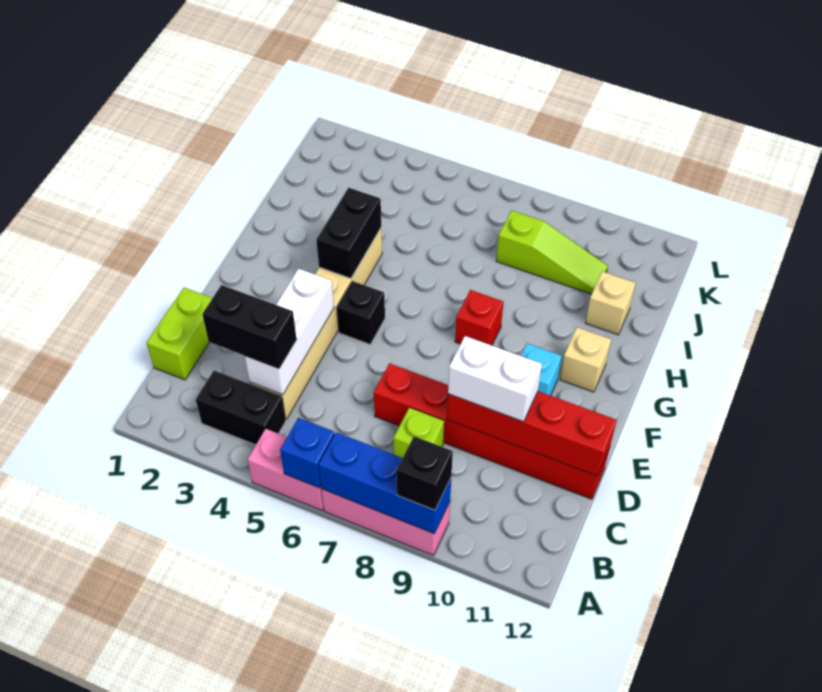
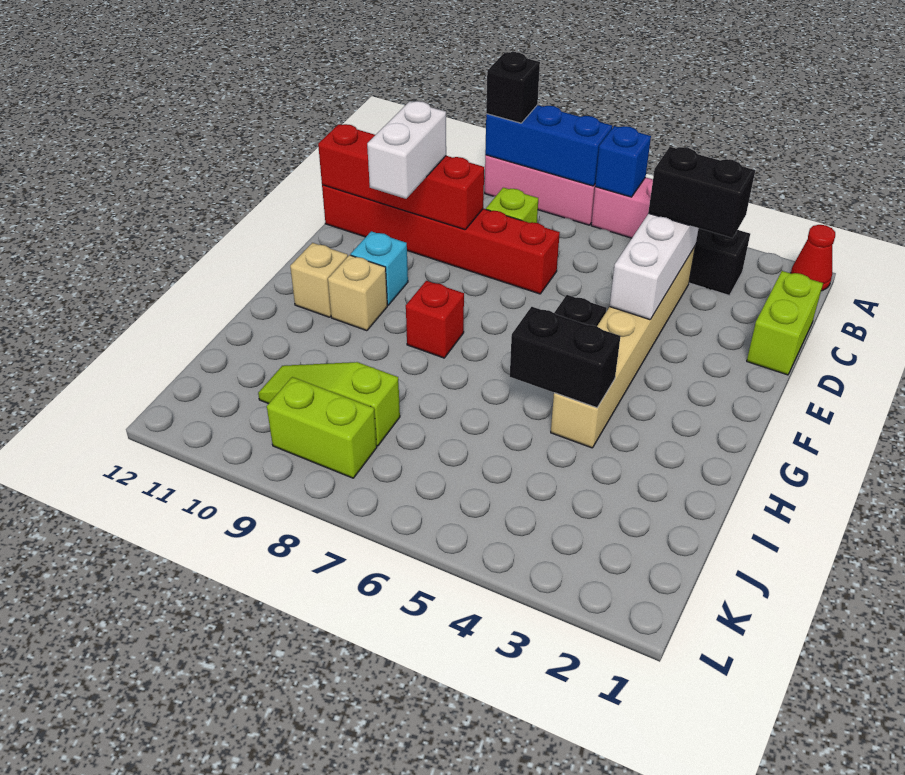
none -> red 1x1 cone [791,225,835,291]
white 1x2 brick [448,336,542,422] -> white 1x2 brick turned to [367,101,446,199]
black 1x2 brick [316,188,381,278] -> black 1x2 brick turned to [510,307,620,408]
tan 1x1 brick [585,271,636,335] -> tan 1x1 brick moved to [328,255,387,331]
none -> lime 1x2 brick [267,377,377,478]

